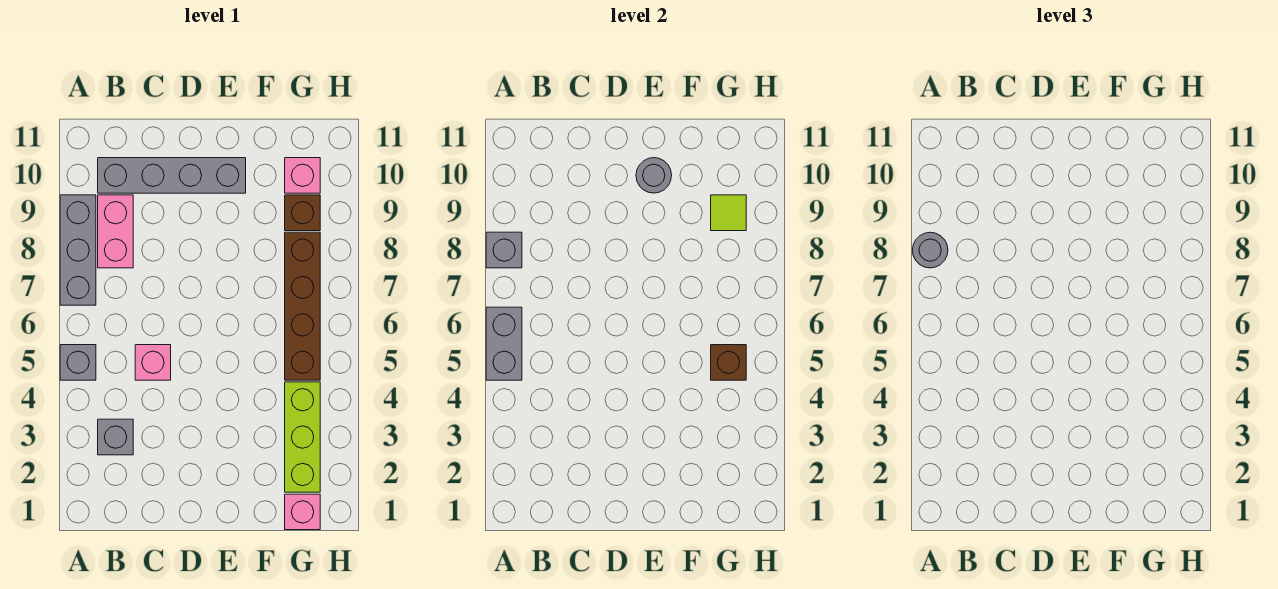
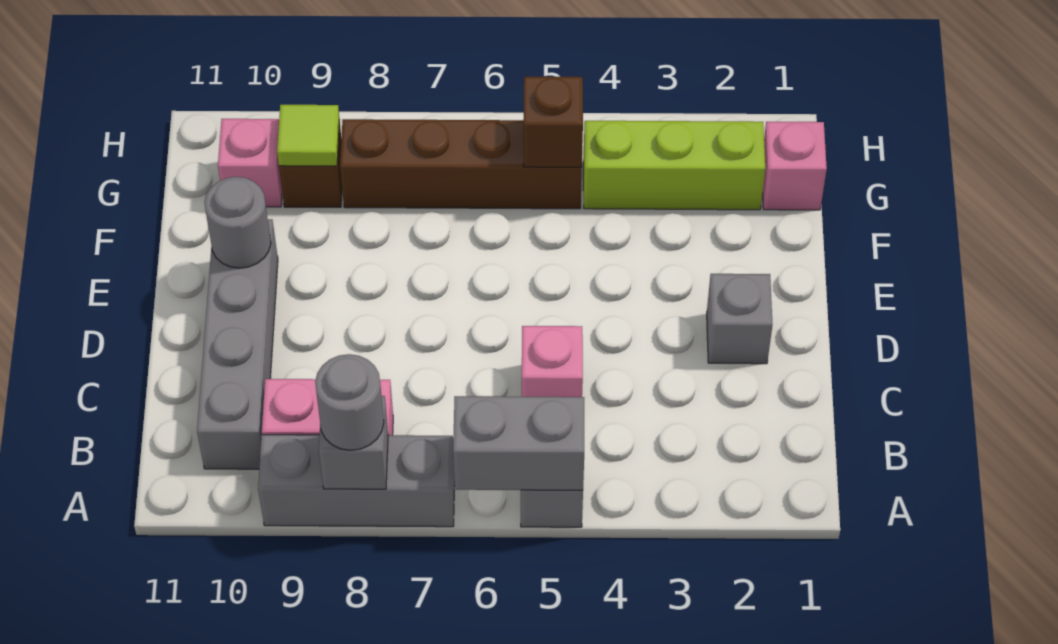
grey 1x1 brick [98,419,133,455] -> grey 1x1 brick moved to [707,274,773,364]

